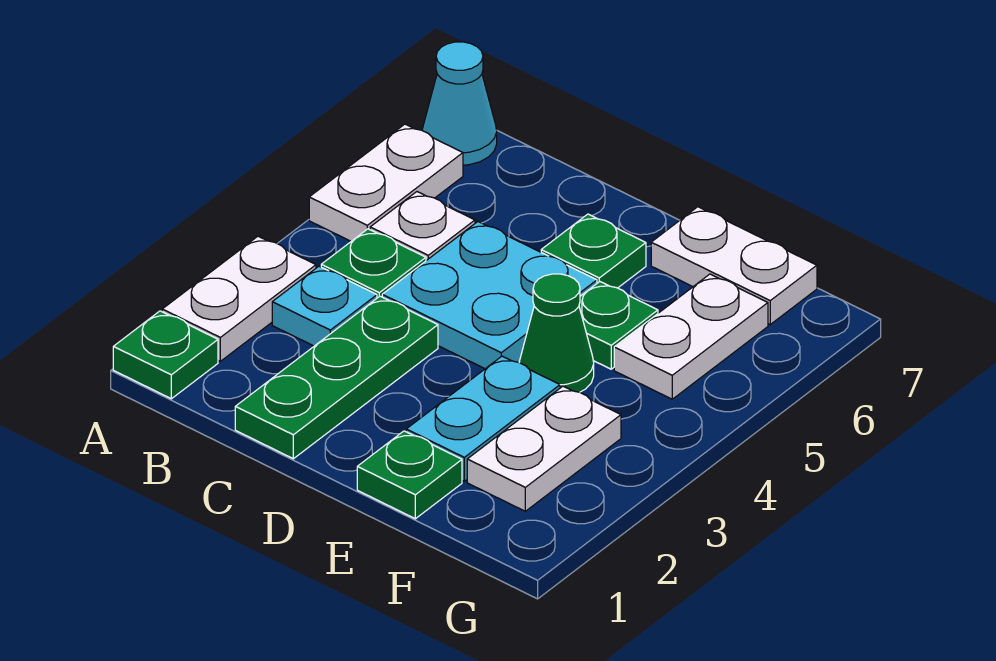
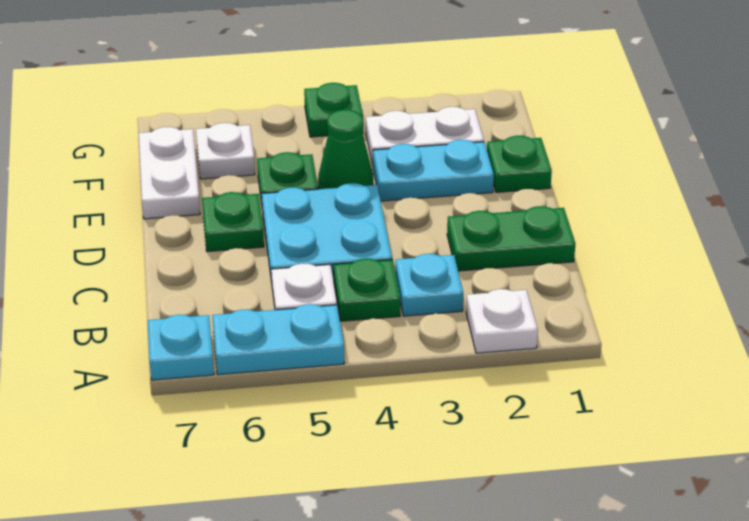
green 1x1 plate [113,311,218,399] -> green 1x1 plate moved to [304,83,363,137]
white 1x2 plate [162,236,316,361] -> white 1x1 plate [466,289,538,353]
white 1x2 plate [309,124,463,241] -> cyan 1x2 plate [212,304,344,375]
cyan 1x1 cone [422,42,497,165] -> cyan 1x1 plate [148,315,214,380]
green 1x3 plate [235,296,438,459] -> green 1x2 plate [447,206,576,271]
white 1x2 plate [614,274,768,399] -> white 1x1 plate [196,123,255,179]

